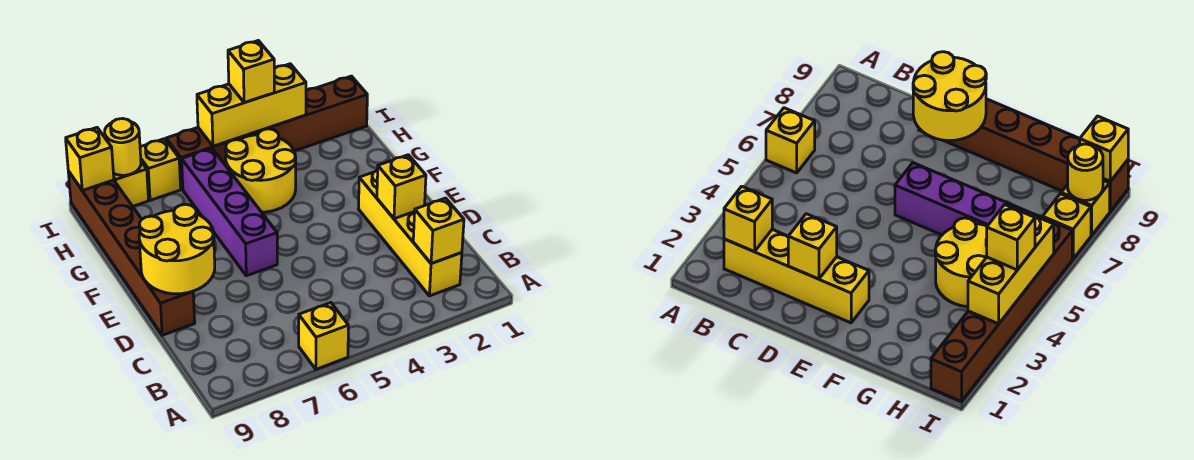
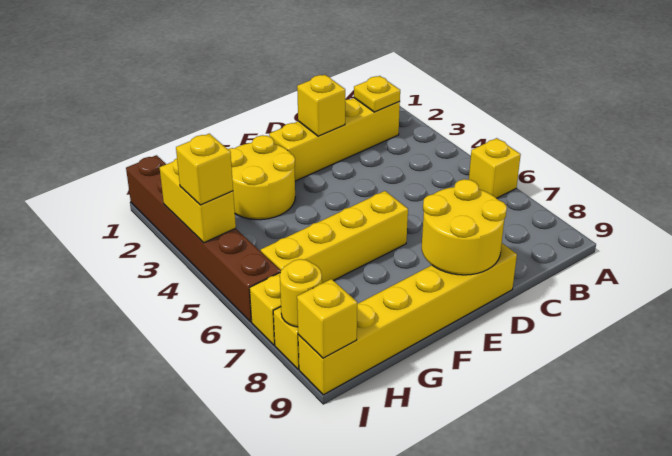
yellow 1x1 brick [413,198,464,264] -> yellow 1x1 plate [354,76,400,112]
brown 1x6 brick [68,171,195,335] -> yellow 1x6 brick [298,243,517,395]
purple 1x4 brick [182,148,277,276] -> yellow 1x4 brick [261,191,408,284]
yellow 2x2 round brick [226,129,296,212] -> yellow 2x2 round brick moved to [228,135,295,220]
yellow 1x3 brick [197,64,306,146] -> yellow 1x2 brick [160,158,236,243]

